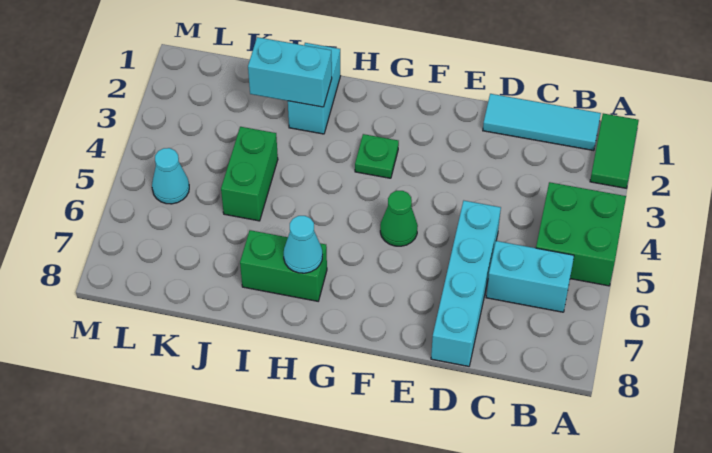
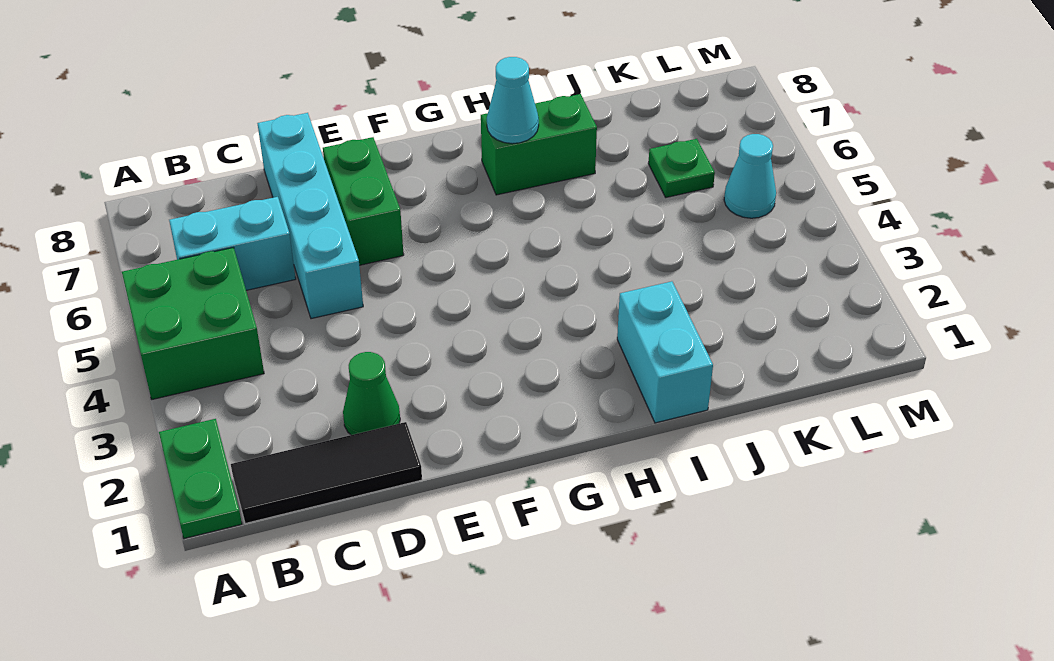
green 1x2 tile [590,113,639,188] -> green 1x2 plate [159,419,242,538]
cyan 1x3 tile [483,94,601,151] -> black 1x3 tile [231,422,422,524]
green 1x1 cone [380,191,418,246] -> green 1x1 cone moved to [343,352,400,435]
green 1x1 plate [355,134,399,178] -> green 1x1 plate moved to [648,139,715,197]
cyan 1x2 brick [248,37,332,107] -> none
green 1x2 brick [221,127,278,221] -> green 1x2 brick moved to [323,137,404,265]

